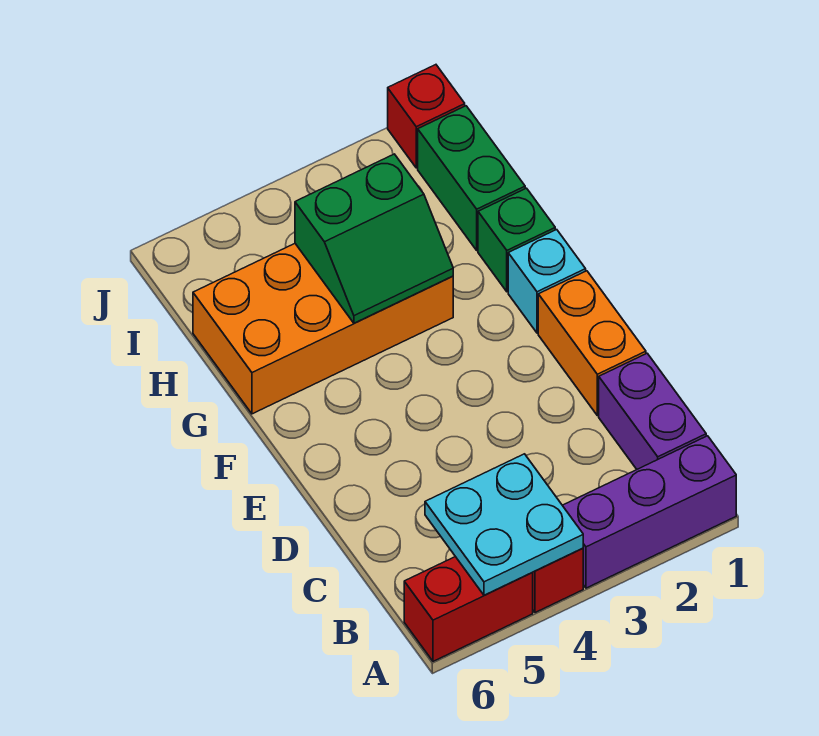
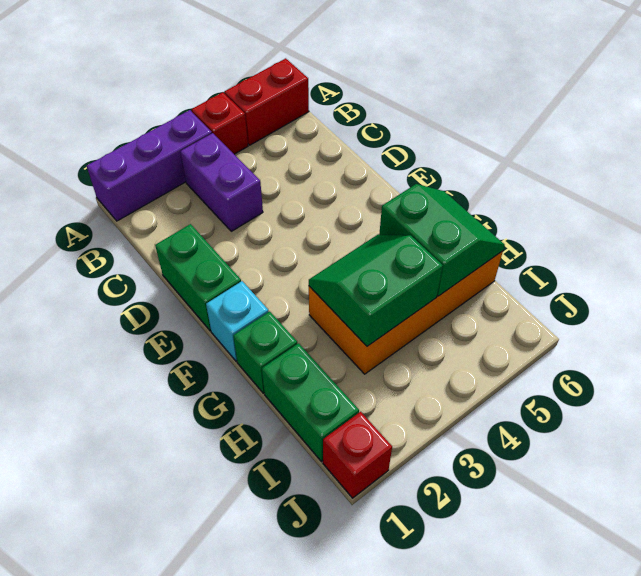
cyan 2x2 plate [425,454,583,595] -> none
purple 1x2 brick [599,353,706,469] -> purple 1x2 brick moved to [180,133,263,231]
orange 1x2 brick [538,271,646,416] -> green 1x2 brick [155,224,241,331]
none -> green 2x2 slope [379,184,505,296]

